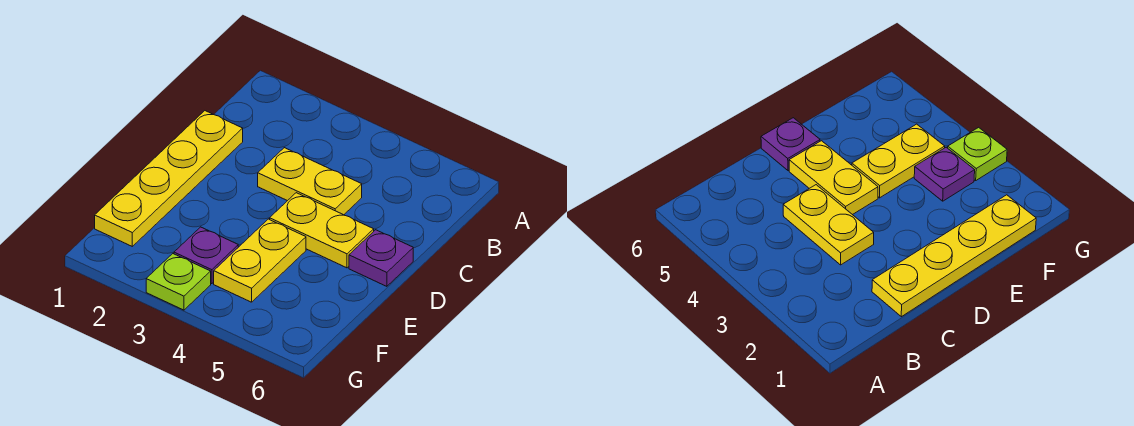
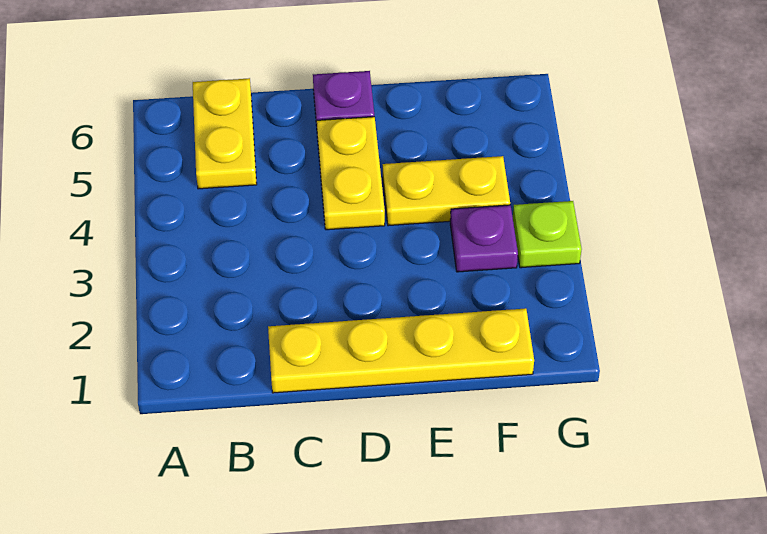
yellow 1x2 plate [258,148,362,215] -> yellow 1x2 plate moved to [193,78,257,189]

